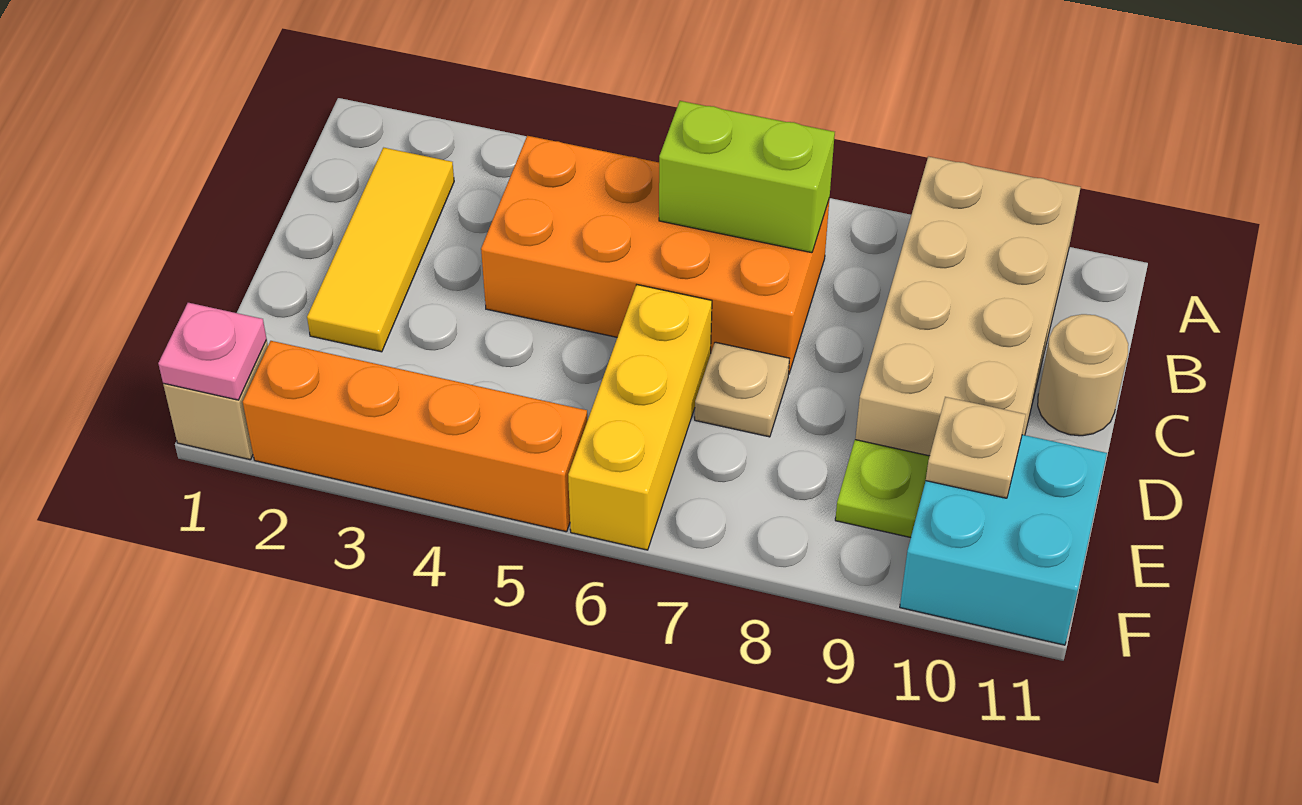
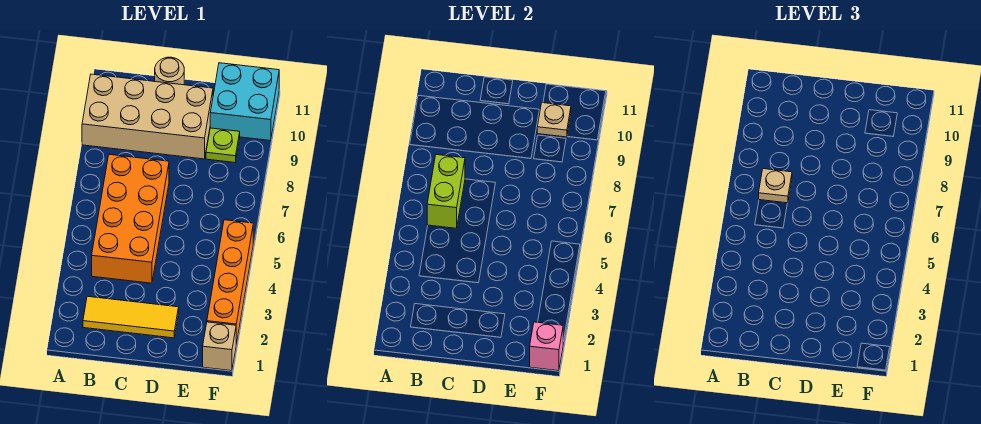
yellow 1x3 brick [568,285,712,550] -> none
tan 1x1 plate [695,342,789,437] -> tan 1x1 plate moved to [759,169,792,203]
pink 1x1 plate [158,303,267,400] -> pink 1x1 brick [530,322,563,371]

